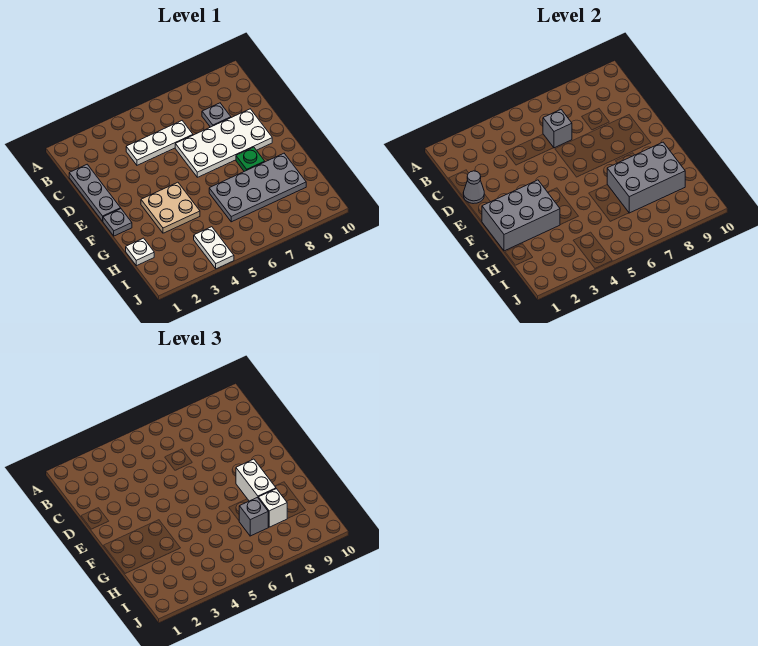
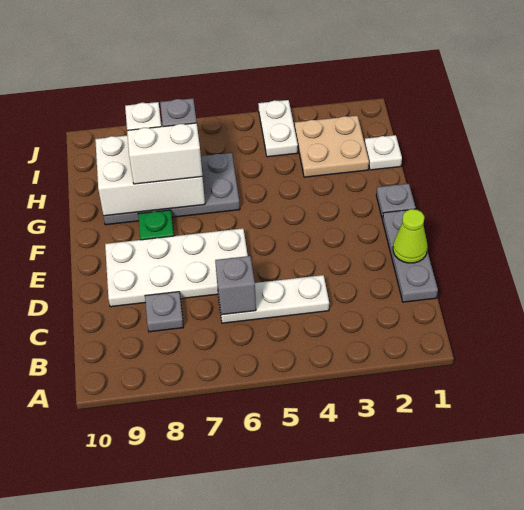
grey 1x1 cone [463,171,484,204] -> lime 1x1 cone [393,209,428,263]
grey 2x3 brick [482,180,560,251] -> none
tan 2x2 plate [141,182,200,233] -> tan 2x2 plate moved to [295,116,369,177]
white 1x2 brick [236,459,276,501] -> white 1x2 brick turned to [127,123,203,184]
grey 2x3 brick [607,142,685,213] -> white 2x3 brick [95,135,205,216]

